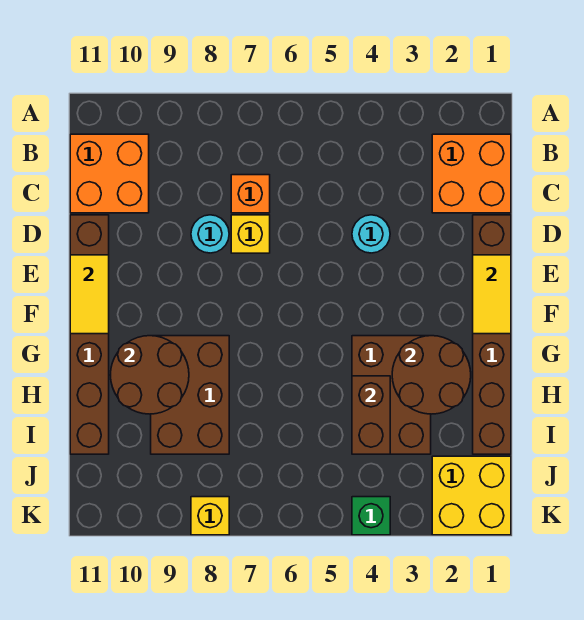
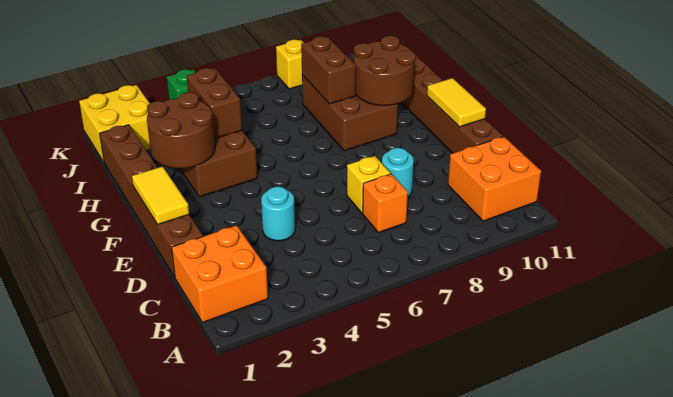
none -> brown 1x2 brick [301,36,356,104]

